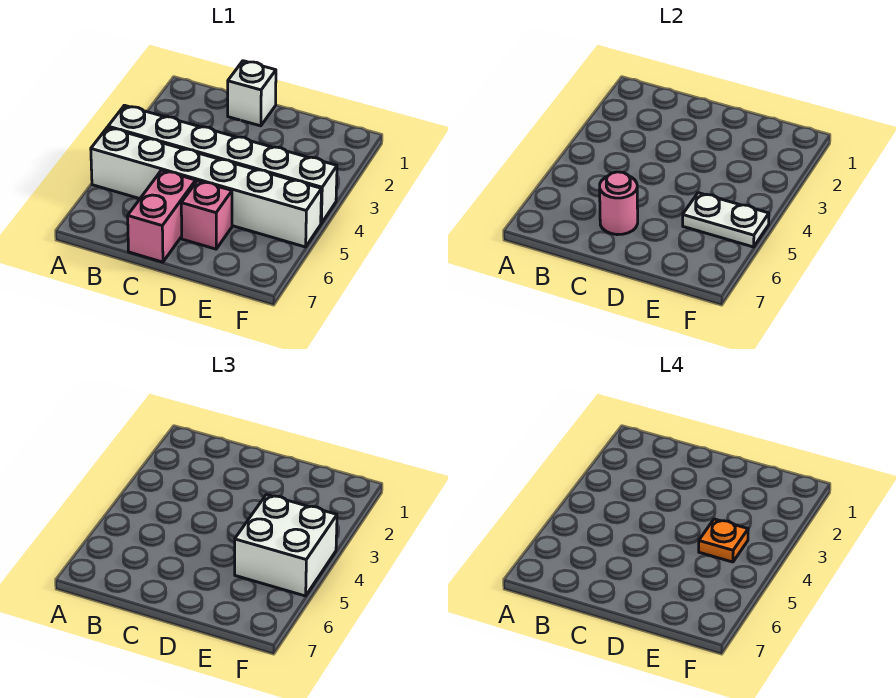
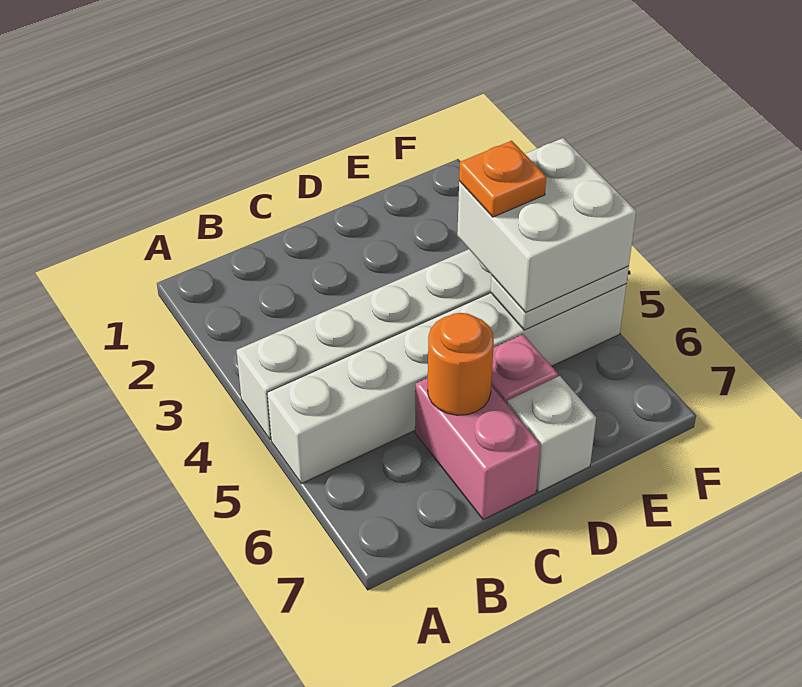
white 1x1 brick [228,61,276,126] -> white 1x1 brick moved to [507,376,596,492]
pink 1x1 round brick [600,172,638,235] -> orange 1x1 round brick [428,313,494,415]

